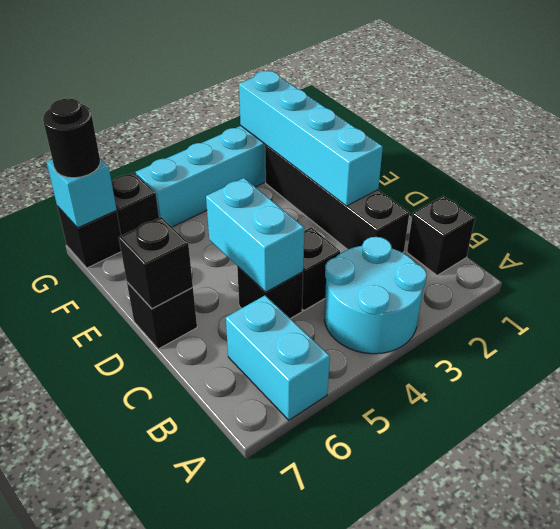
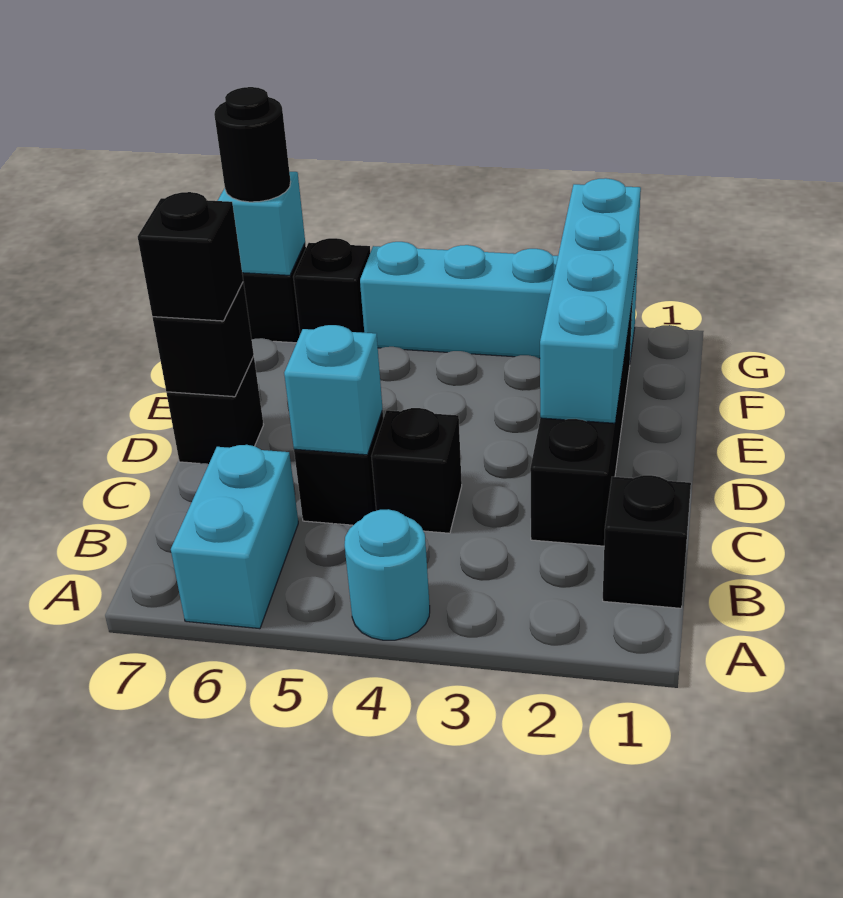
cyan 2x2 round brick [324,237,427,354] -> cyan 1x1 round brick [345,509,430,640]
cyan 1x2 brick [206,178,304,292] -> cyan 1x1 brick [284,325,383,455]
none -> black 1x1 brick [138,192,243,321]

